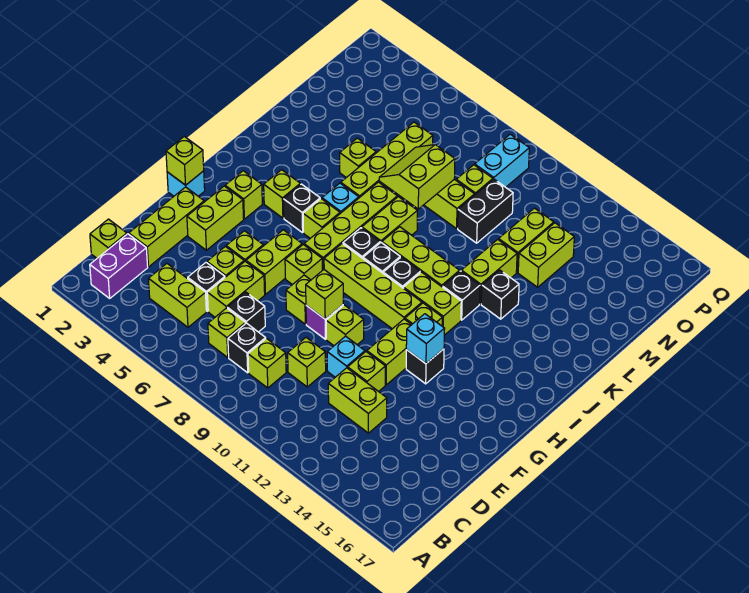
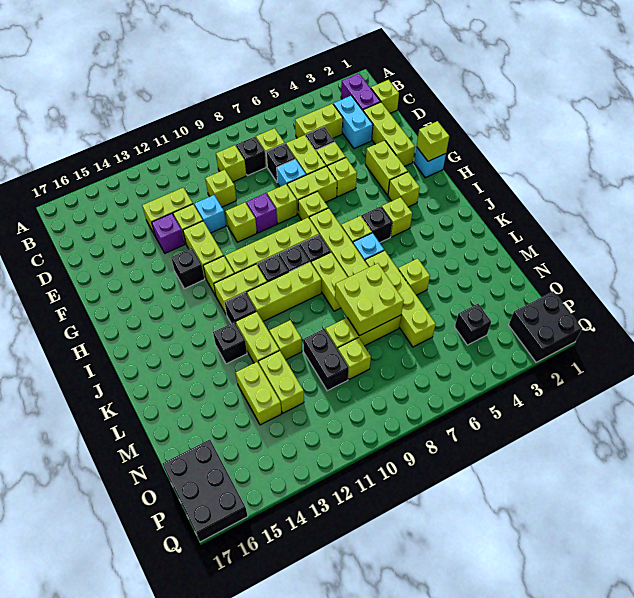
none -> purple 1x1 brick [152,213,185,253]
lime 1x2 brick [246,230,302,294] -> lime 1x2 brick turned to [287,166,337,215]
lime 1x1 brick [306,270,343,319] -> lime 1x1 brick moved to [269,320,302,360]
cyan 1x1 brick [406,314,445,364] -> cyan 1x1 brick moved to [277,159,306,187]
lime 2x2 slope [379,145,455,209] -> lime 2x2 brick [335,263,404,336]
none -> black 1x1 brick [455,304,491,345]
cyan 1x2 brick [475,134,529,187] -> cyan 1x2 brick moved to [333,96,373,149]
none -> black 2x3 brick [163,440,248,542]
none -> black 2x2 brick [509,291,582,362]

